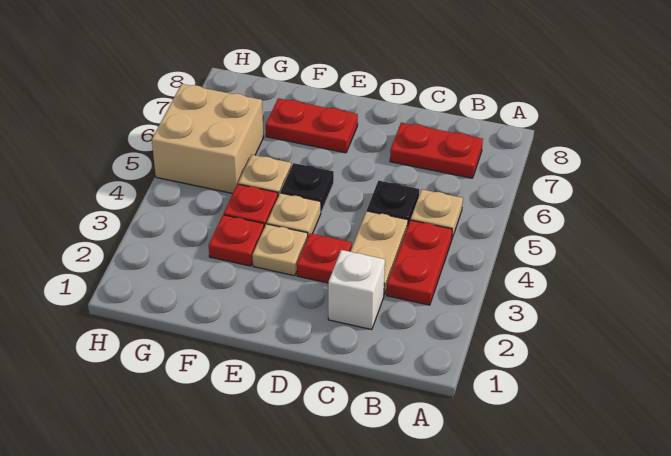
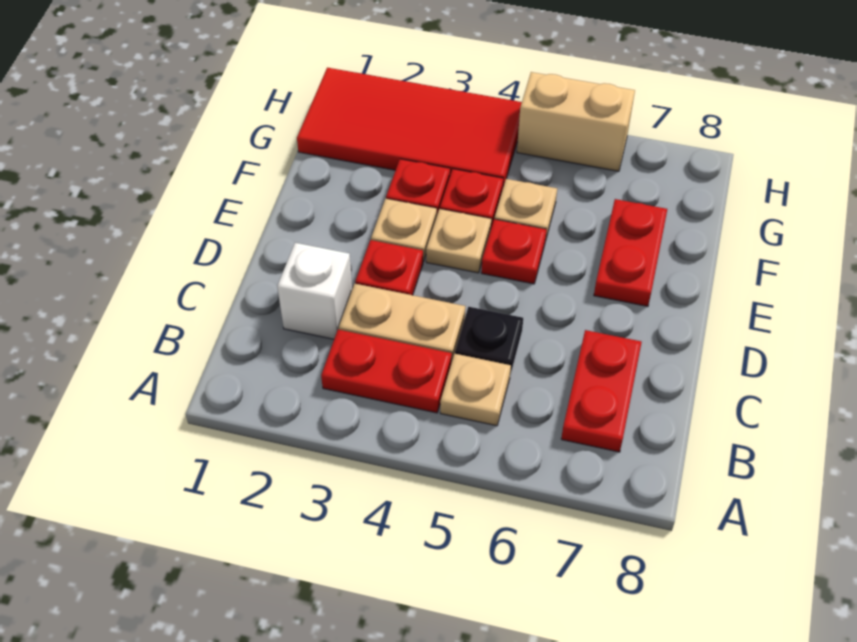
black 1x1 plate [281,163,334,212] -> red 1x1 plate [481,219,547,284]
none -> red 2x4 tile [297,68,522,187]
tan 2x2 brick [152,84,264,193] -> tan 1x2 brick [517,72,635,171]

